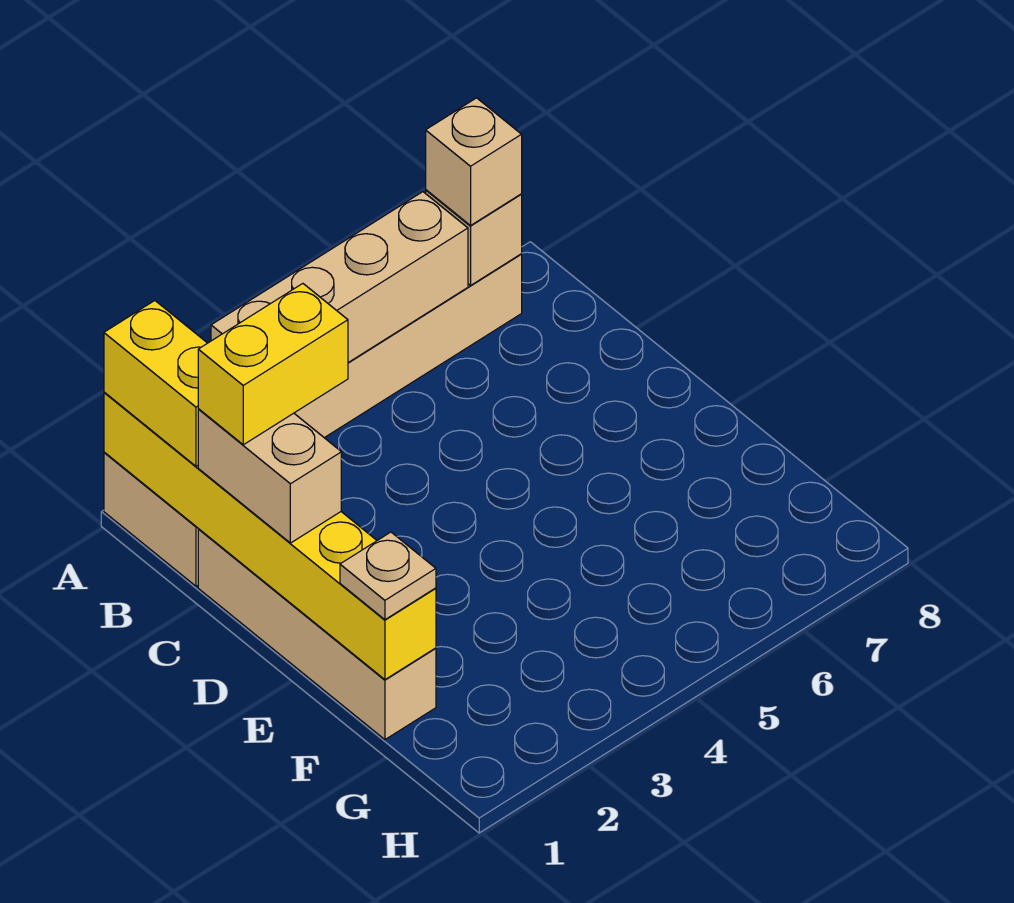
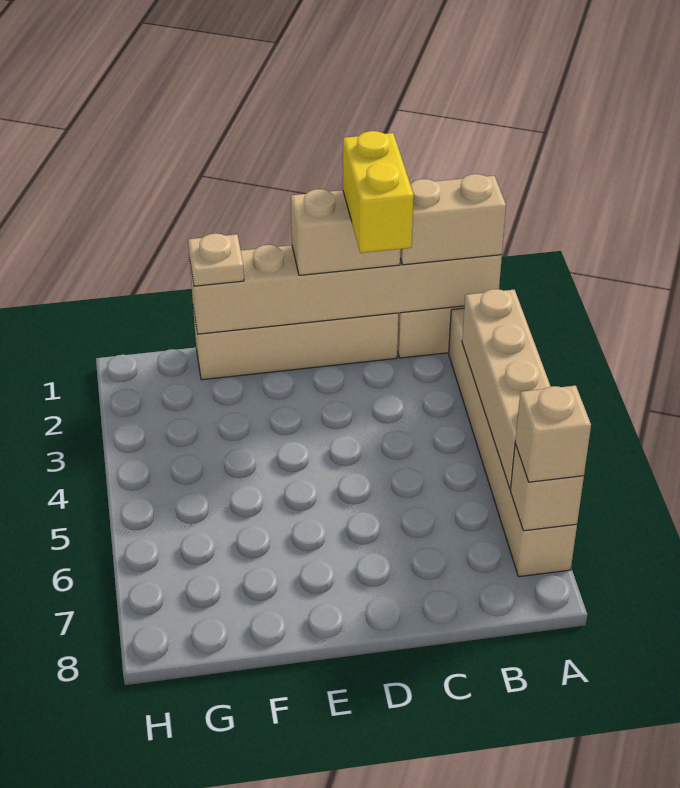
yellow 1x6 brick [104,392,436,680] -> tan 1x6 brick [189,245,502,334]
yellow 1x2 brick [104,301,207,466] -> tan 1x2 brick [400,174,506,265]

